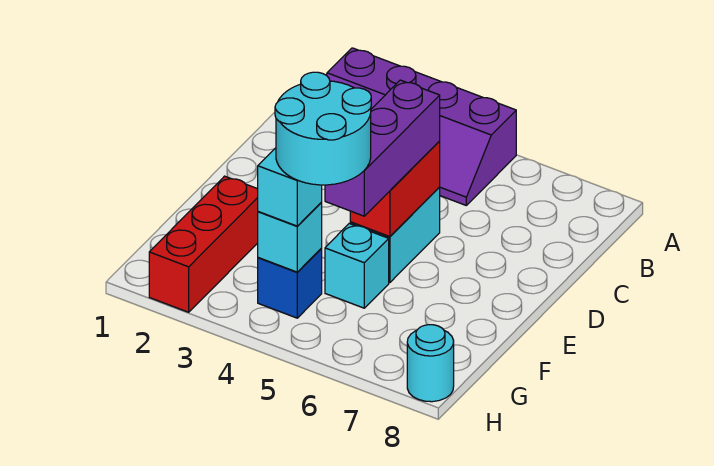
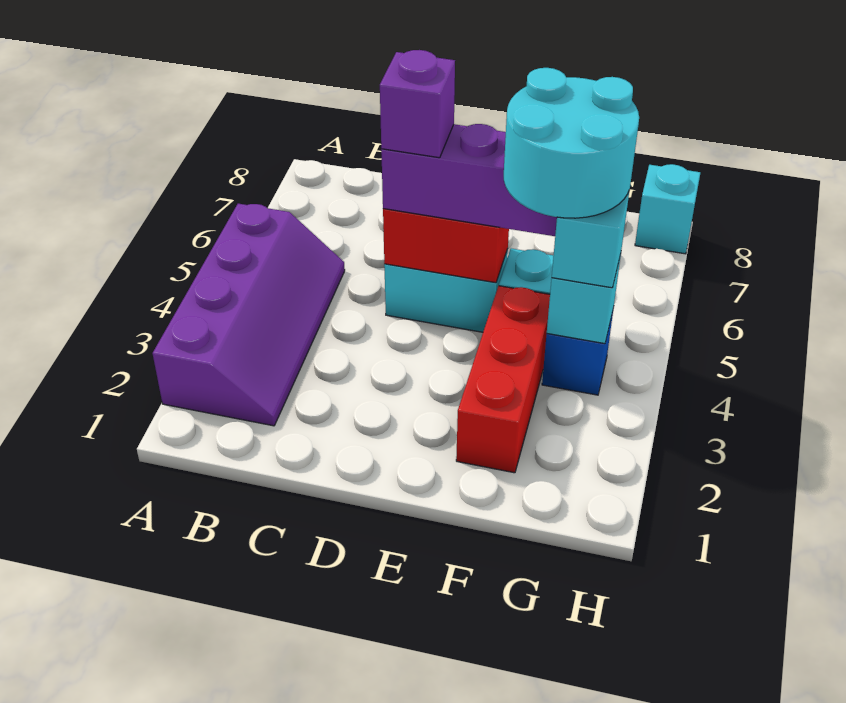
none -> purple 1x1 brick [380,50,455,158]
red 1x3 brick [149,176,258,312] -> red 1x3 brick turned to [456,286,550,473]
cyan 1x1 round brick [407,325,454,402] -> cyan 1x1 brick [635,164,700,254]

